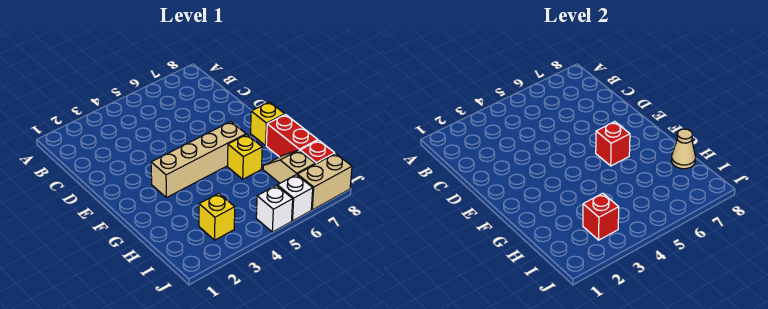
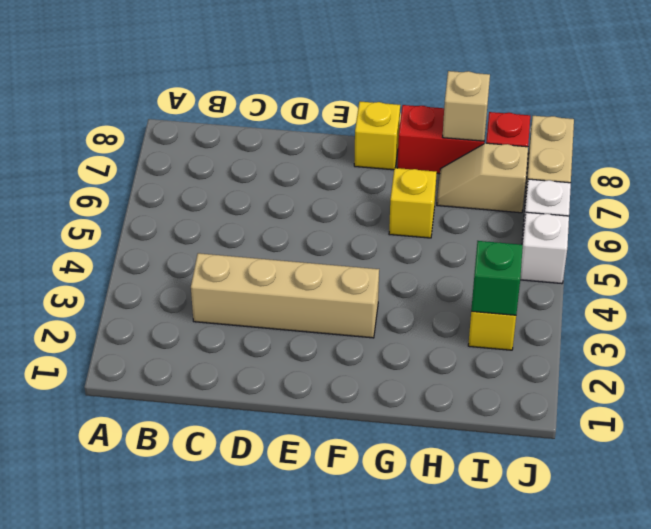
tan 1x4 brick [151,122,246,198] -> tan 1x4 brick turned to [191,253,379,338]
red 1x1 brick [596,122,630,166] -> none
tan 1x1 cone [671,129,696,169] -> tan 1x1 brick [443,71,490,141]
red 1x1 brick [583,193,619,240] -> green 1x1 brick [471,241,523,315]

